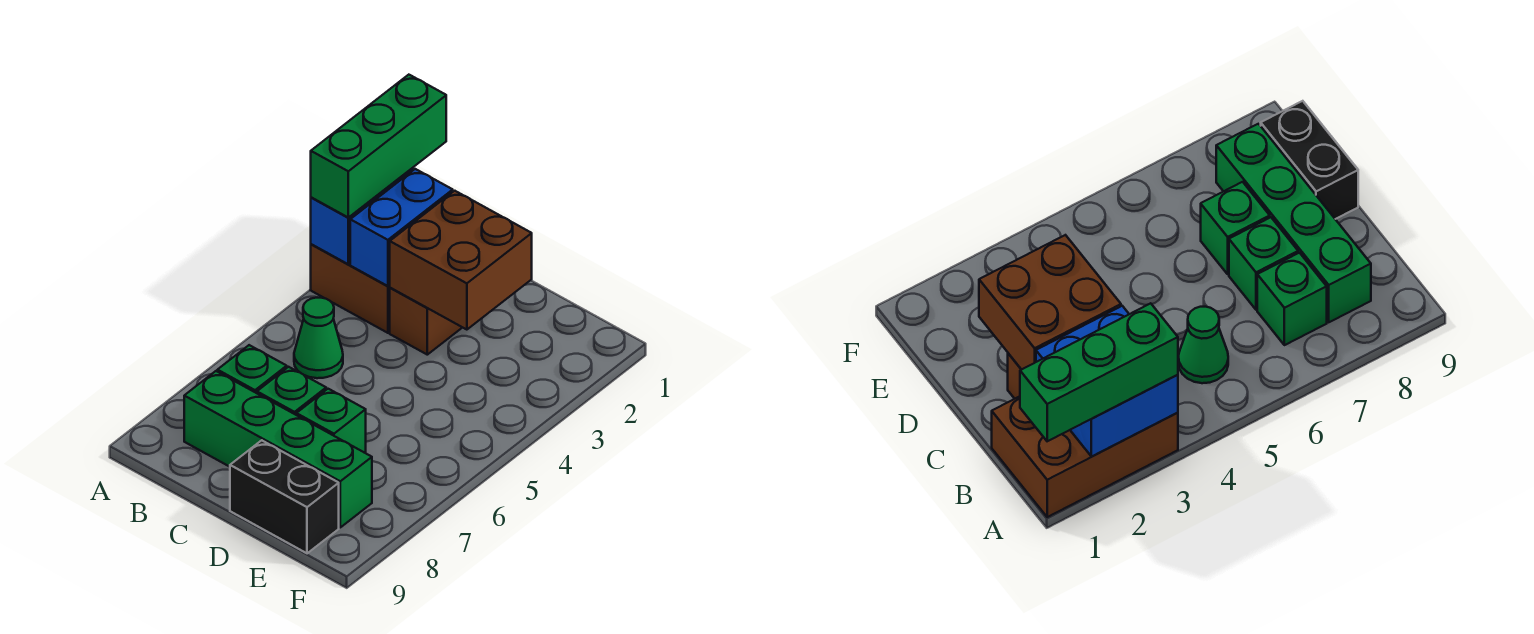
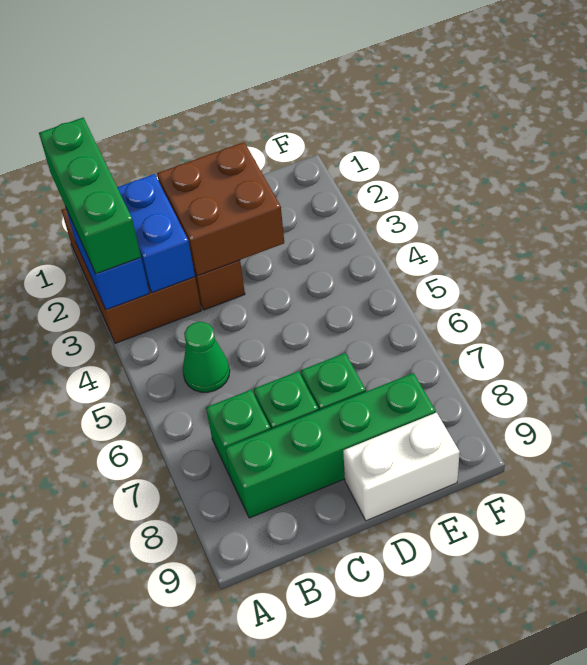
black 1x2 brick [230,440,339,553] -> white 1x2 brick [343,413,460,521]

